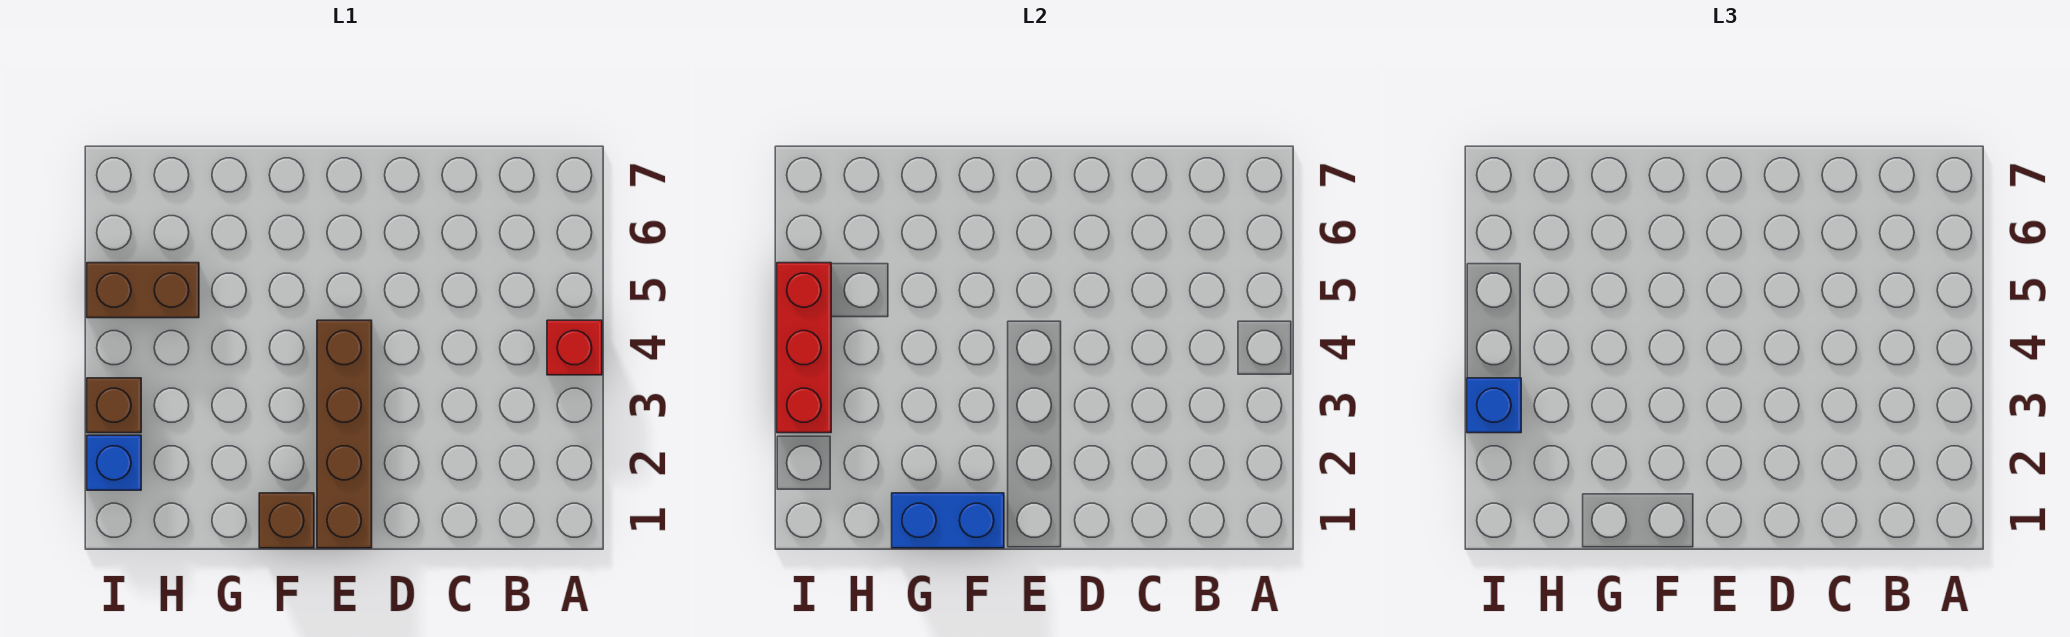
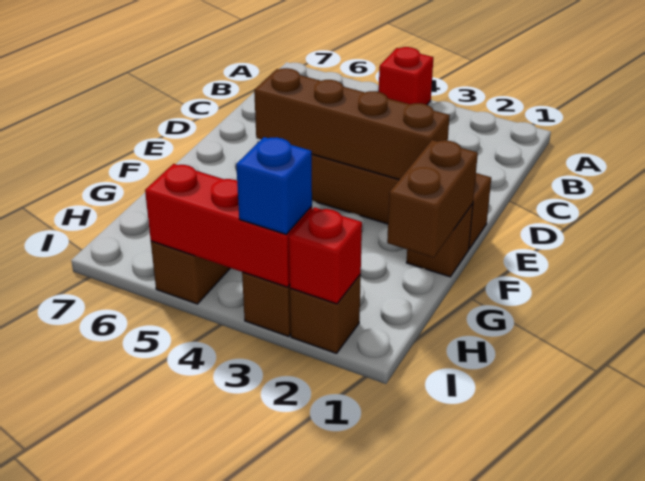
none -> brown 1x4 brick [254,68,450,180]
blue 1x2 brick [892,493,1004,548] -> brown 1x2 brick [387,140,478,258]
blue 1x1 brick [87,435,141,490] -> brown 1x1 brick [290,275,361,353]
none -> red 1x1 brick [289,207,362,304]

